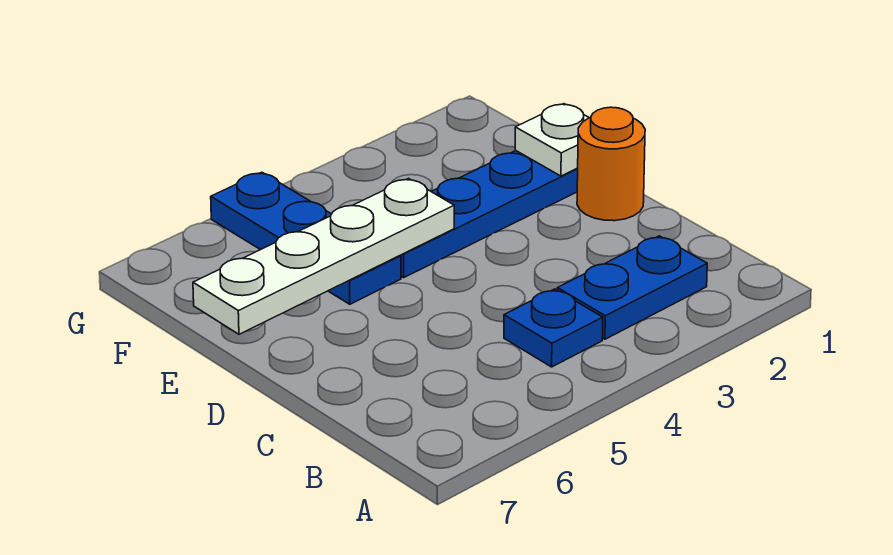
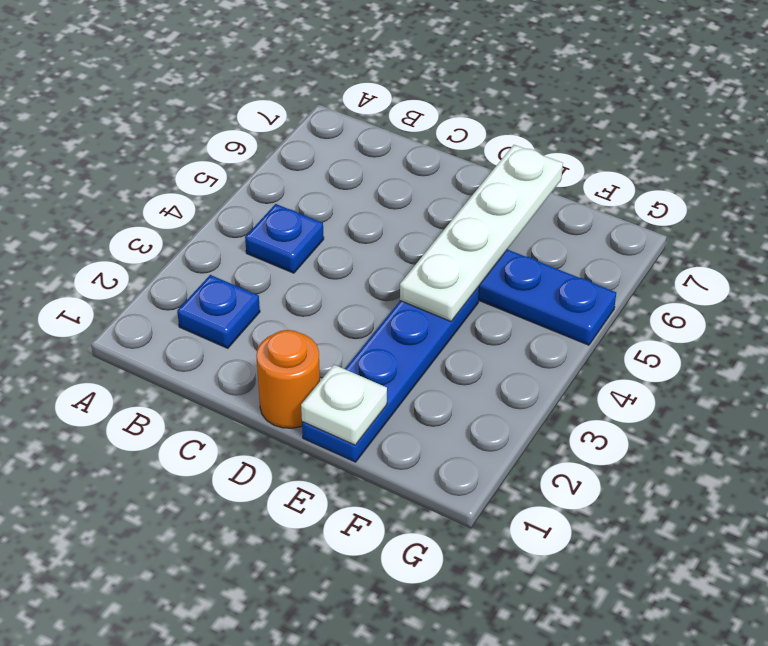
blue 1x2 plate [557,236,707,339] -> blue 1x1 plate [177,275,260,348]

